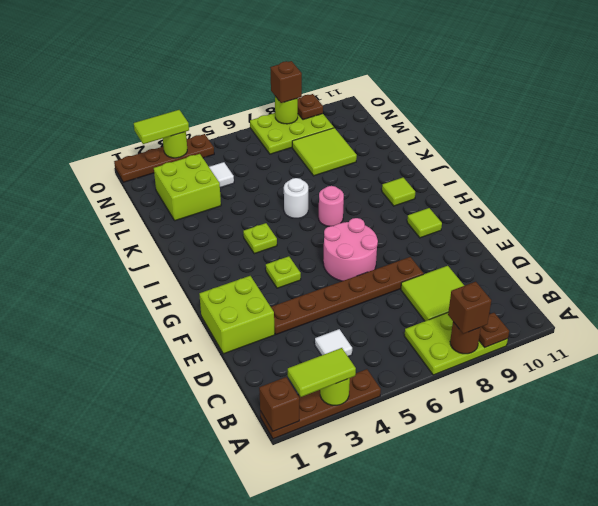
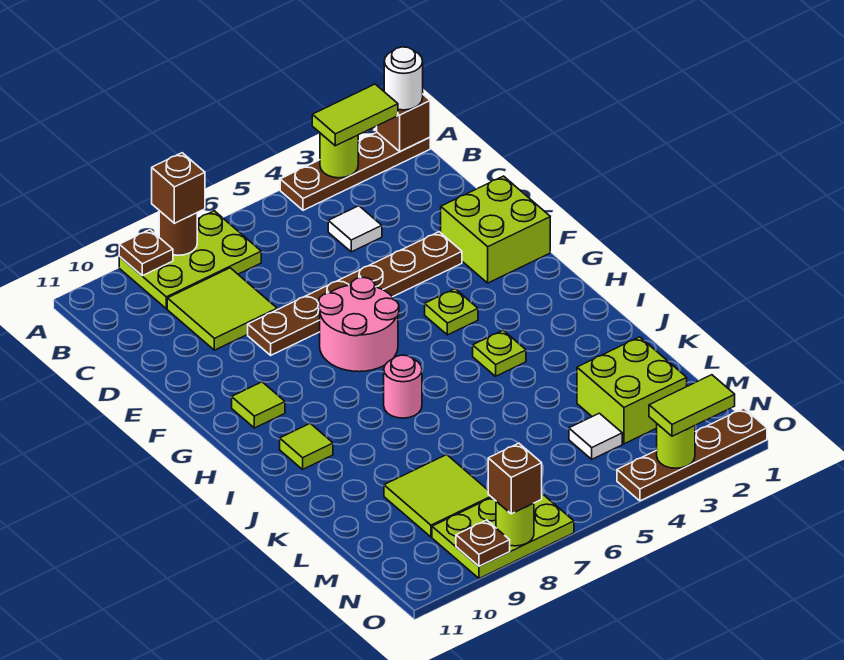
white 1x1 round brick [284,178,308,218] -> white 1x1 round brick moved to [384,47,423,110]

